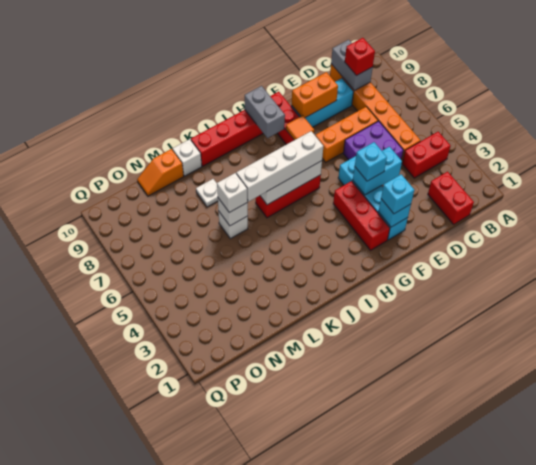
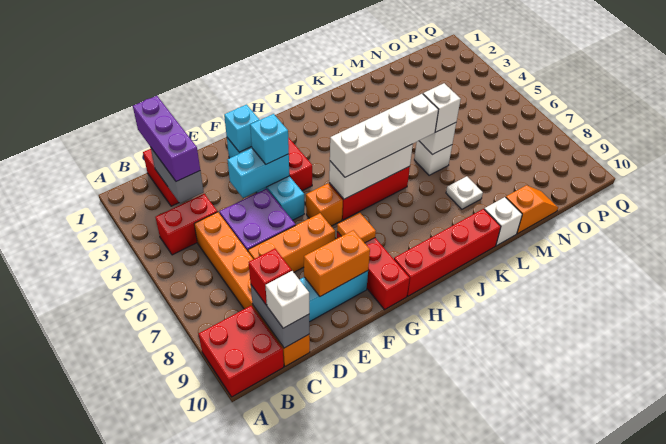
none -> red 2x2 brick [199,306,284,397]
none -> purple 1x3 brick [133,96,200,182]
none -> white 1x1 brick [265,271,309,328]
cyan 1x1 brick [381,174,414,214] -> none
none -> orange 1x1 brick [306,184,343,226]
grey 1x2 brick [245,86,285,138] -> grey 1x2 brick moved to [151,148,204,203]

